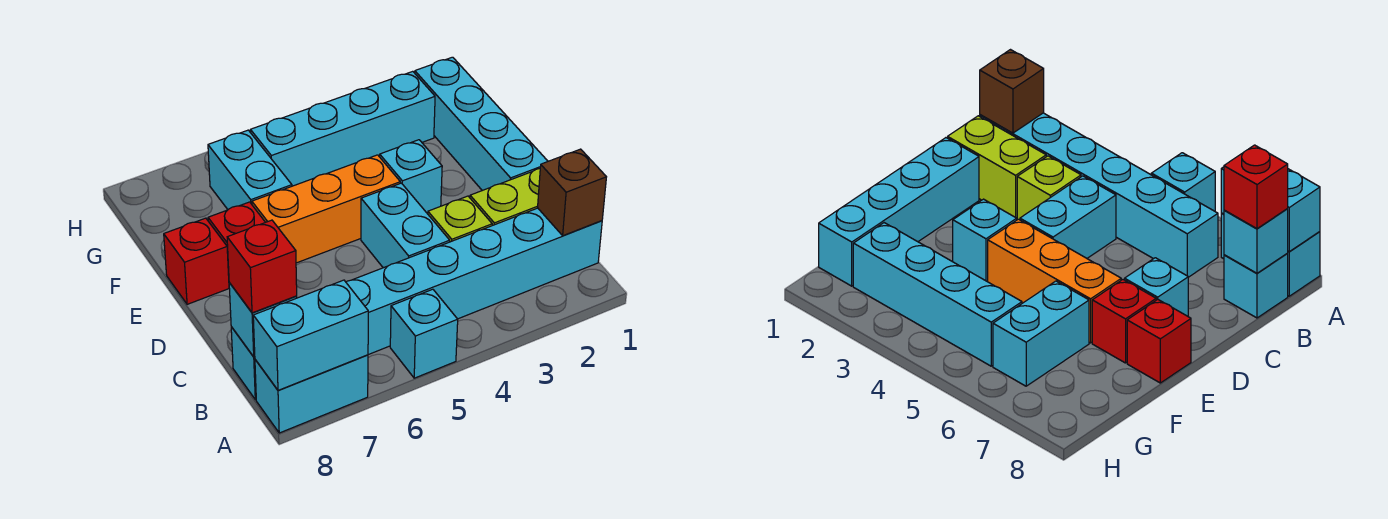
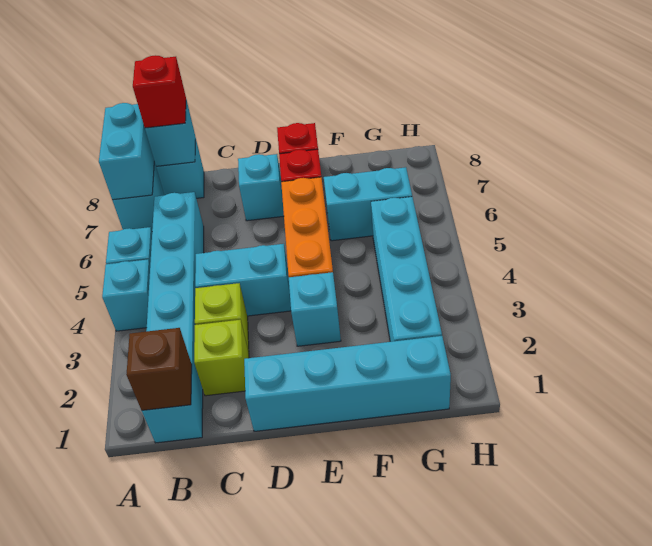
none -> cyan 1x1 brick [102,259,150,331]
lime 1x2 brick [470,169,540,225] -> lime 1x1 brick [194,320,249,396]

